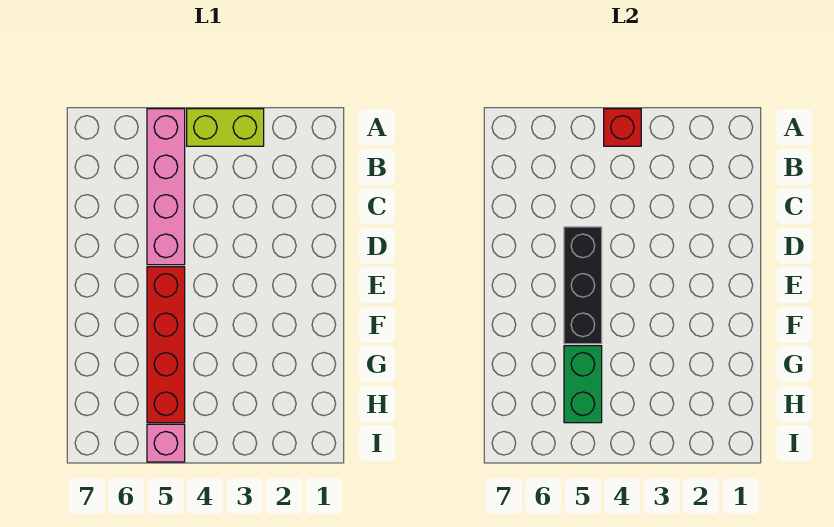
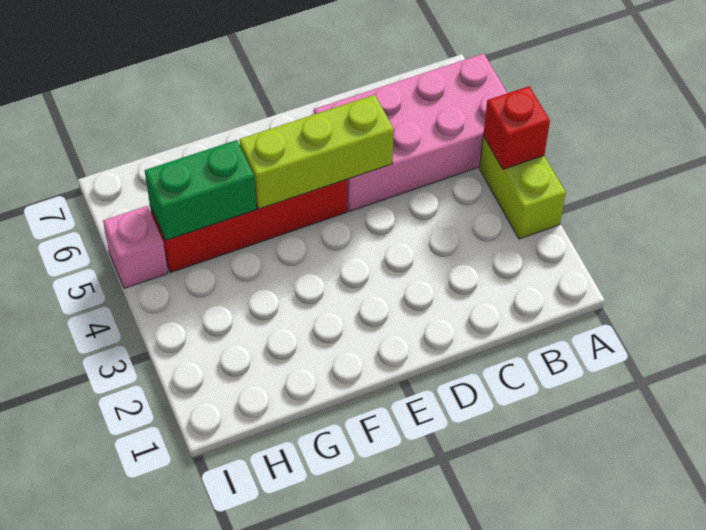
pink 1x4 brick [147,109,185,265] -> pink 2x4 brick [314,54,507,211]
black 1x3 brick [564,227,602,344] -> lime 1x3 brick [239,95,394,209]

